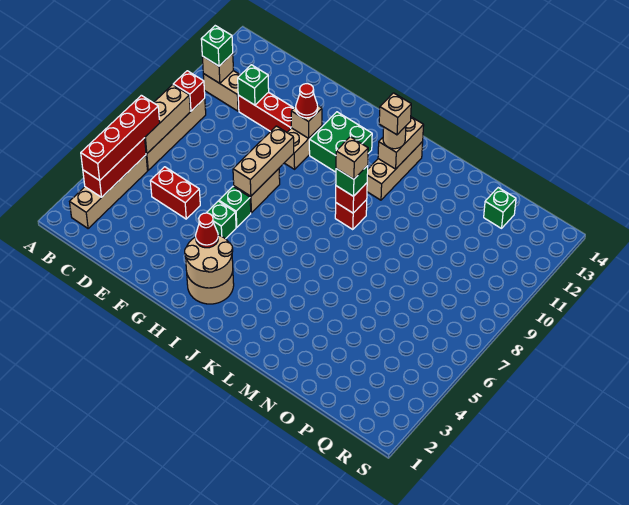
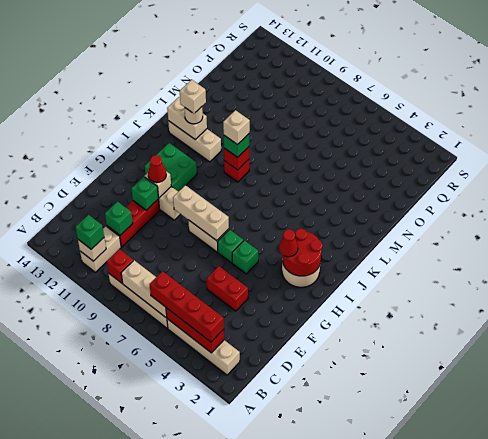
red 1x2 brick [150,167,200,219] -> red 1x2 brick turned to [207,266,248,311]
tan 2x2 round brick [185,235,233,288] -> red 2x2 round brick [283,229,322,276]
green 1x1 brick [484,188,516,228] -> green 1x1 brick moved to [131,177,159,210]

